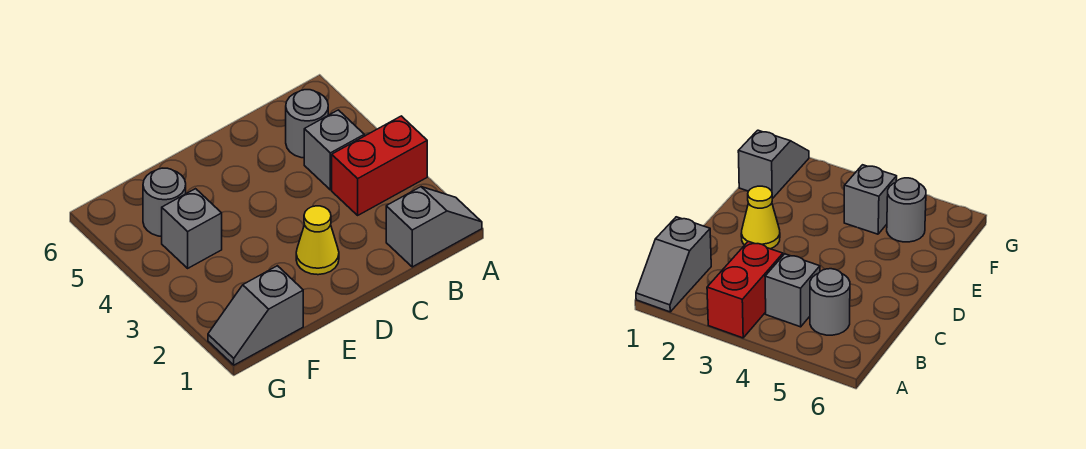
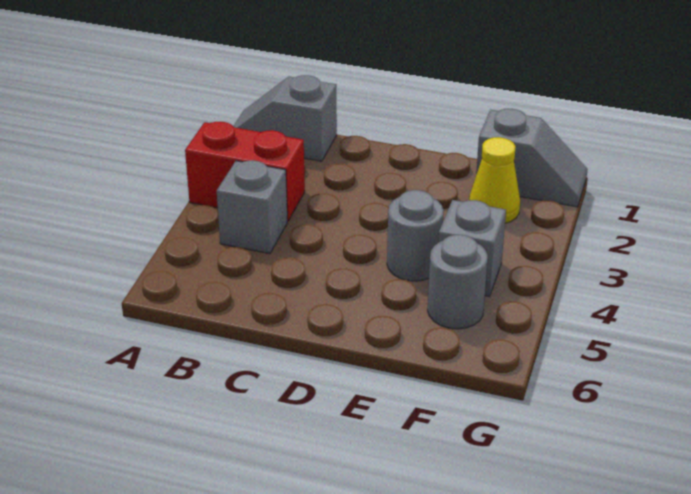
grey 1x1 round brick [286,90,328,158] -> grey 1x1 round brick moved to [387,190,444,281]
yellow 1x1 cone [296,206,339,275] -> yellow 1x1 cone moved to [469,137,520,223]

